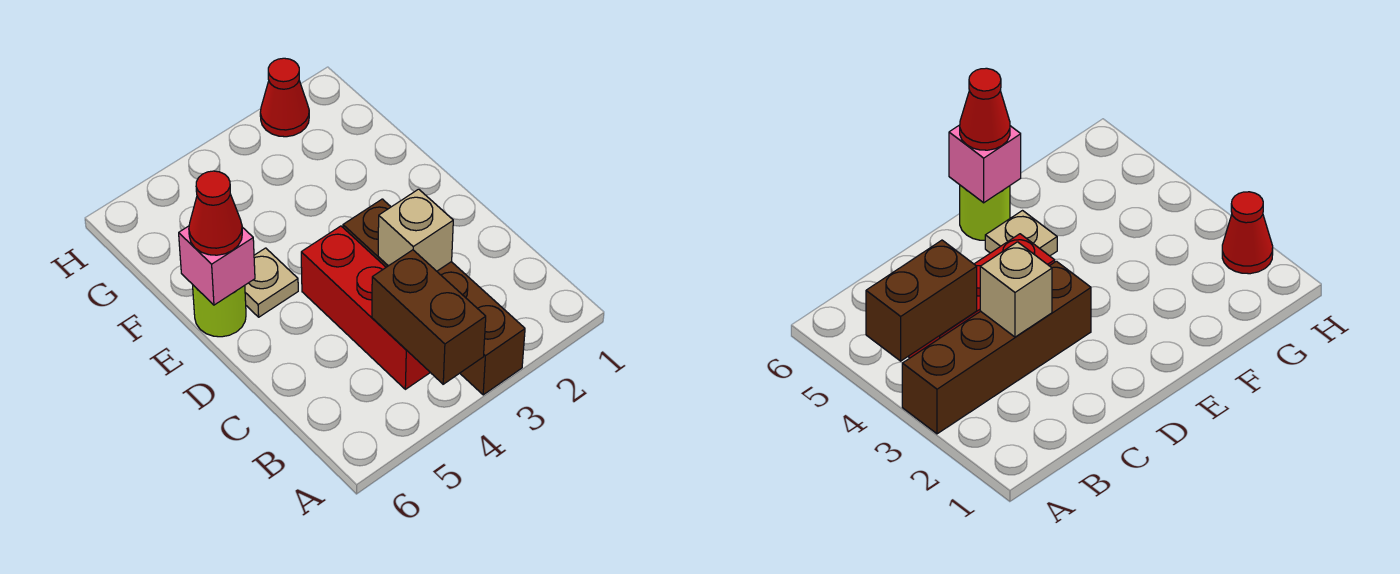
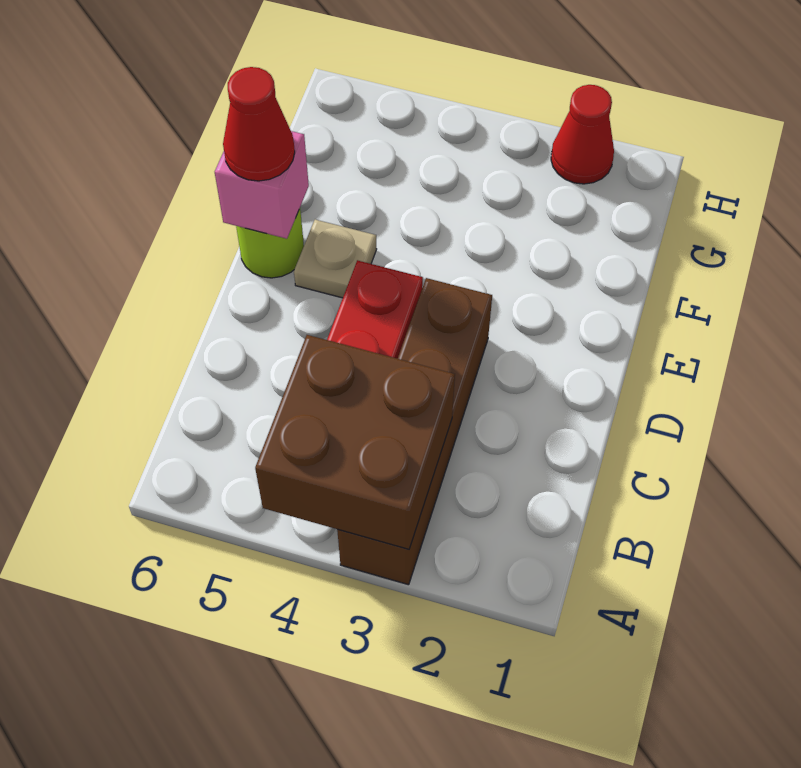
brown 1x2 brick [372,250,486,384] -> brown 2x2 brick [255,335,455,549]
tan 1x1 brick [378,189,453,271] -> none

